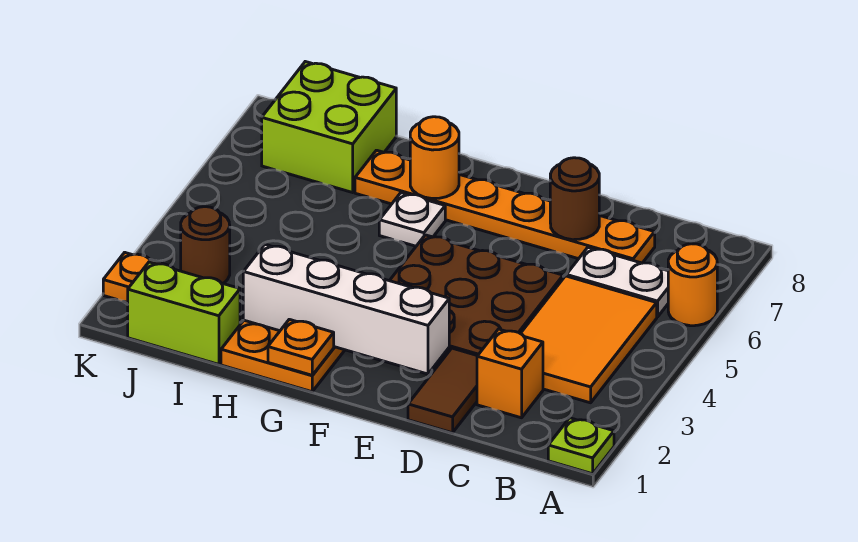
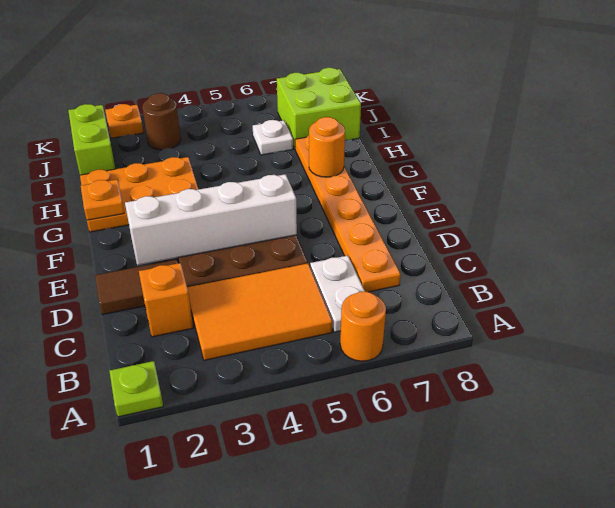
brown 1x1 round brick [550,158,599,240] -> none
white 1x4 brick [243,244,449,374] -> white 1x4 brick turned to [125,174,297,265]
white 1x1 plate [379,193,445,246] -> white 1x1 plate moved to [253,120,293,155]

